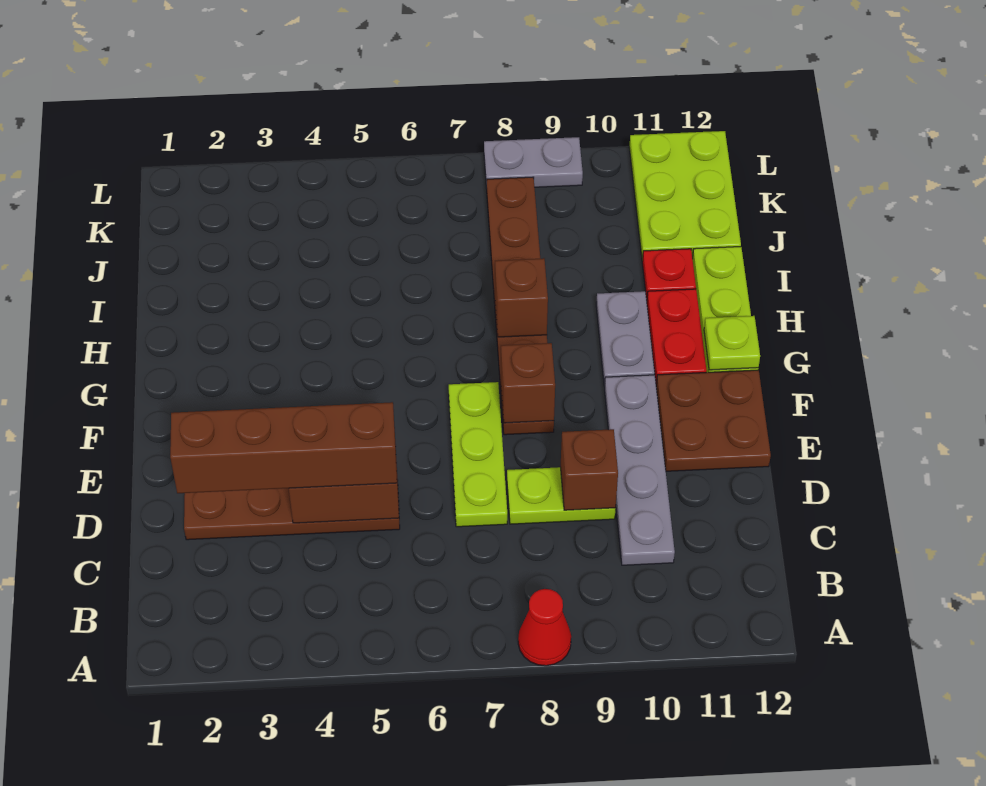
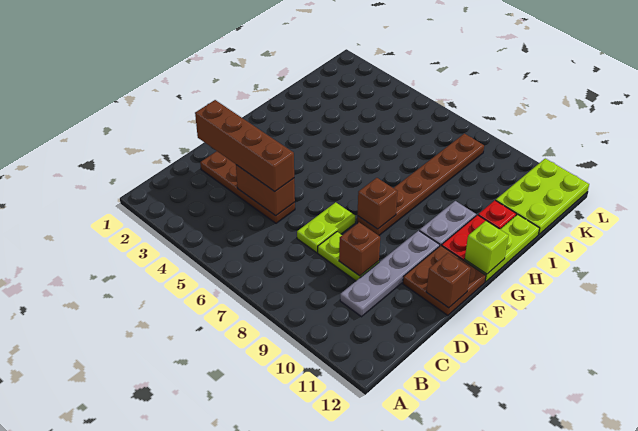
red 1x1 cone [518,589,571,666] -> none
lime 1x3 plate [449,382,507,527] -> lime 1x2 plate [297,202,355,253]
lime 1x1 plate [704,316,760,370] -> lime 1x1 brick [465,221,509,274]
brown 1x1 brick [495,258,548,337] -> brown 1x1 brick moved to [426,253,471,308]
grey 1x2 plate [484,137,583,189] -> none

